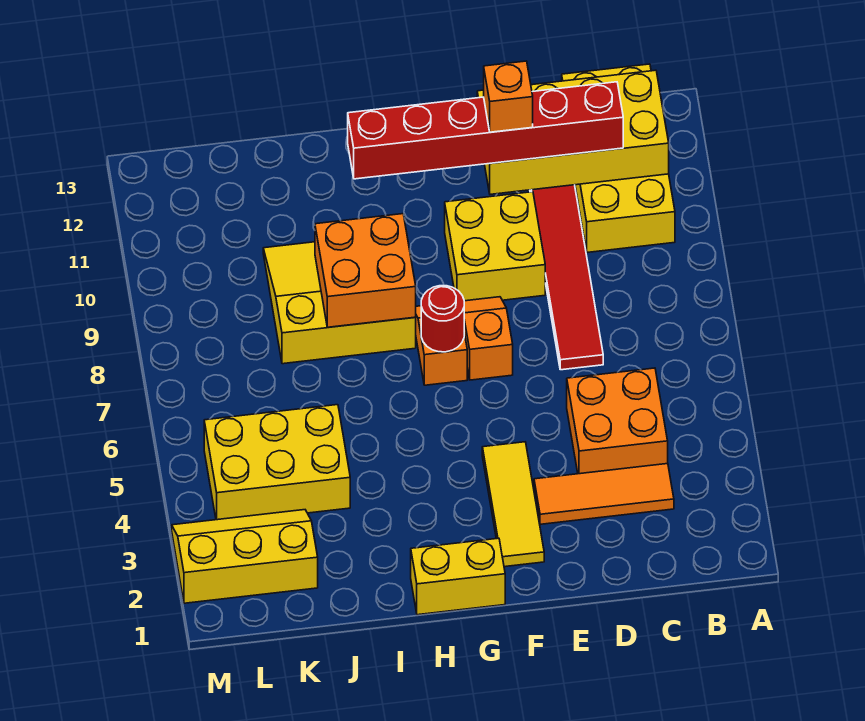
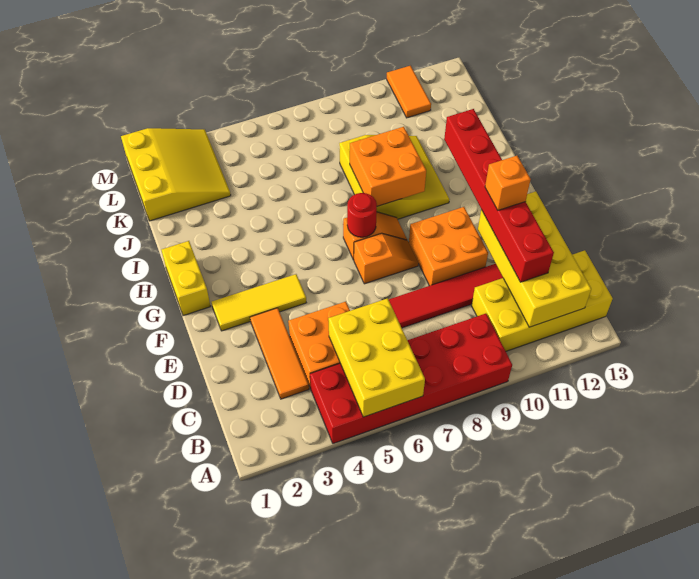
none -> red 2x6 brick [310,314,512,444]
yellow 2x2 brick [445,192,545,301] -> orange 2x2 brick [409,207,488,286]
yellow 2x3 brick [204,405,350,520] -> yellow 2x3 brick moved to [328,298,425,417]
yellow 2x3 slope [172,510,318,603] -> yellow 3x3 slope [121,128,231,221]
none -> orange 1x2 tile [387,66,431,118]

